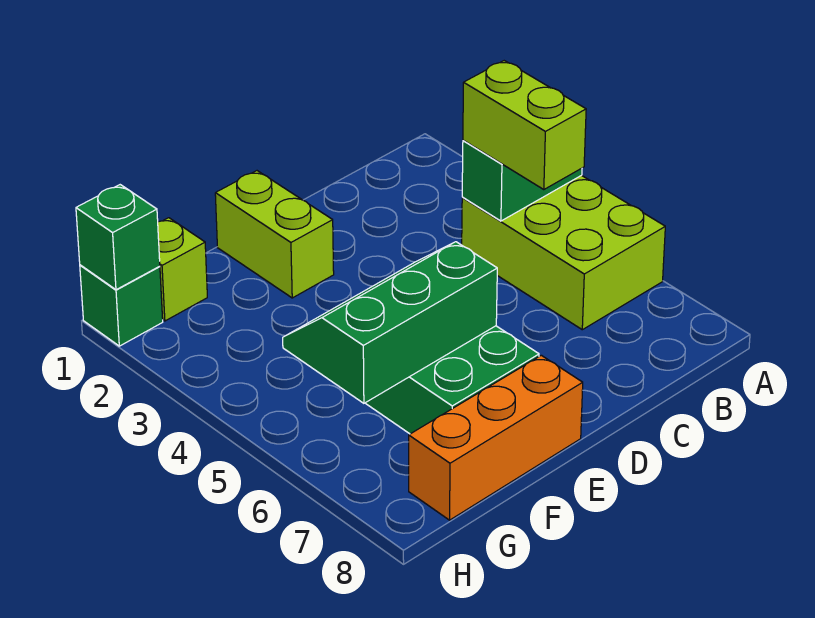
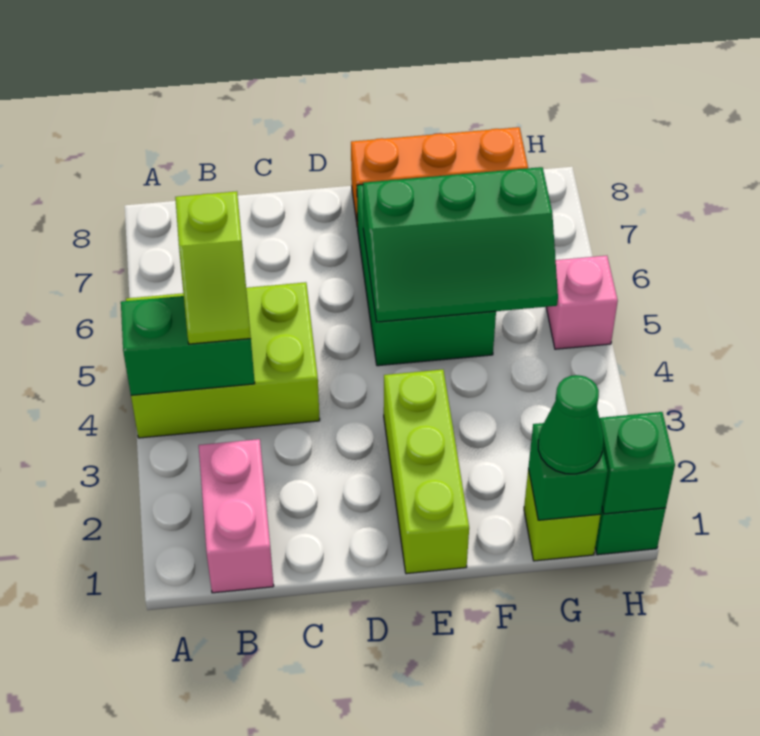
lime 2x3 brick [462,175,665,330] -> lime 2x3 brick turned to [126,282,320,438]
none -> pink 1x2 brick [199,439,274,593]
lime 1x2 brick [463,61,586,190] -> lime 1x2 slope [175,191,251,344]
lime 1x2 brick [215,171,334,298] -> lime 1x3 brick [384,370,469,574]
none -> green 1x1 brick [528,423,608,520]
none -> green 1x1 cone [538,375,604,474]
none -> pink 1x1 brick [546,256,618,349]

